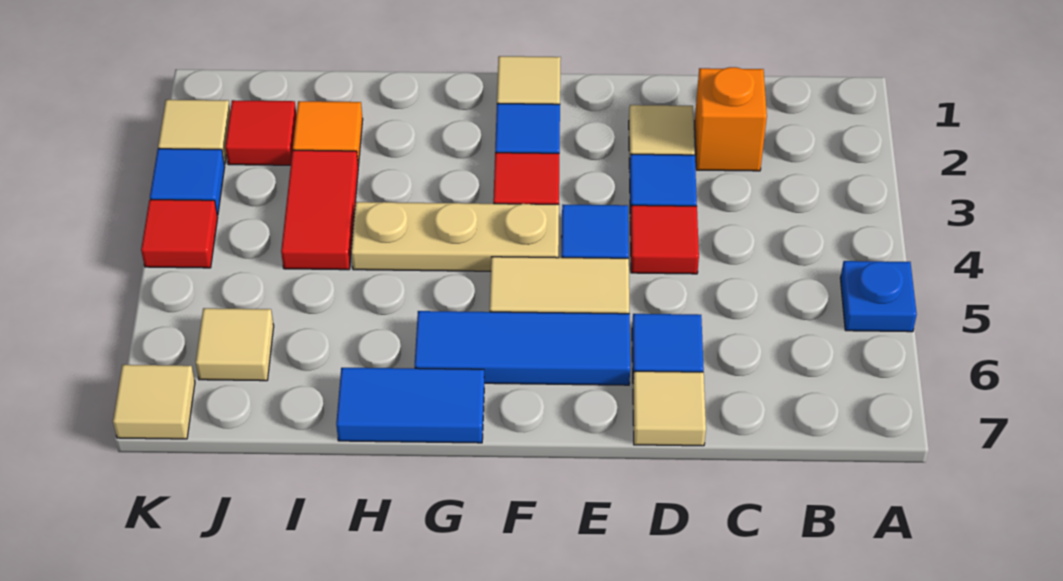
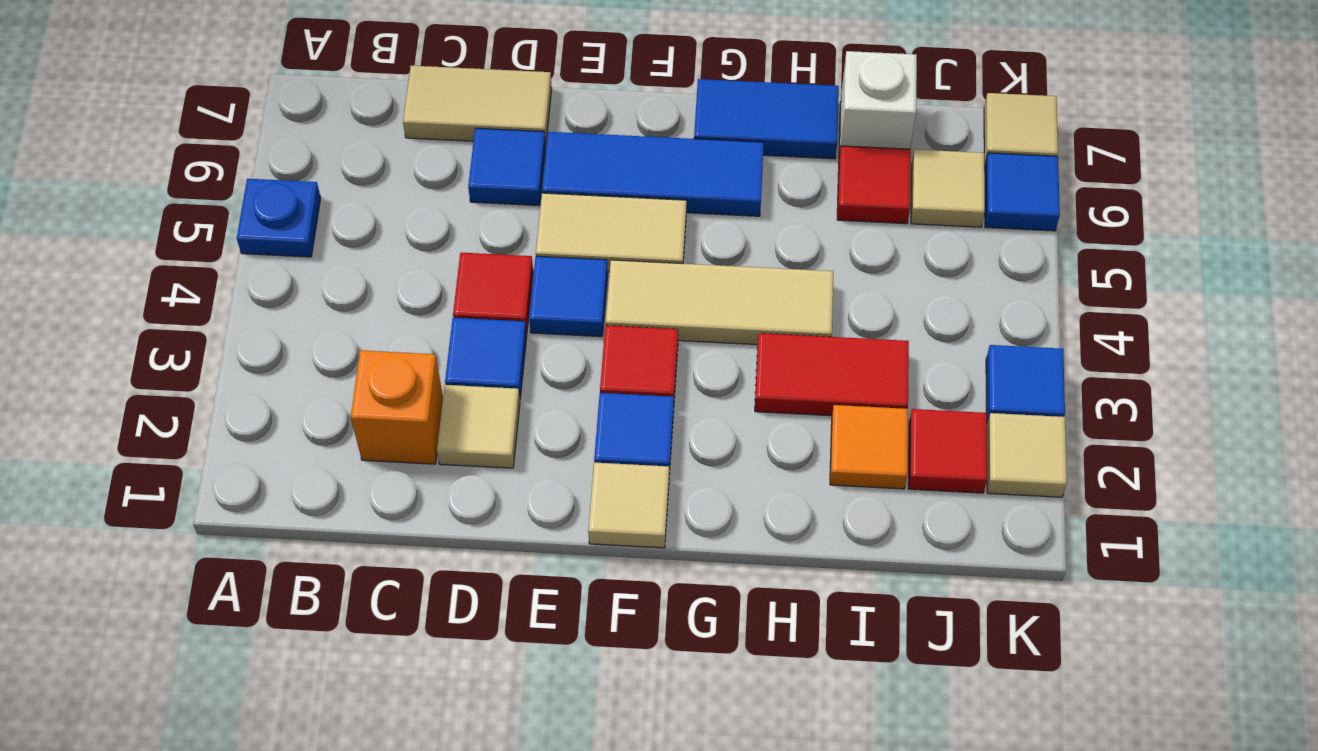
tan 1x1 tile [633,371,706,446] -> tan 1x2 tile [403,66,552,145]
tan 1x3 plate [351,202,559,271] -> tan 1x3 tile [606,260,834,345]
red 1x2 tile [281,150,358,270] -> red 1x2 tile turned to [755,333,909,416]
none -> white 1x1 brick [839,51,917,155]
red 1x1 tile [141,200,218,268] -> red 1x1 tile moved to [837,146,911,224]
none -> blue 1x1 tile [984,153,1060,231]

